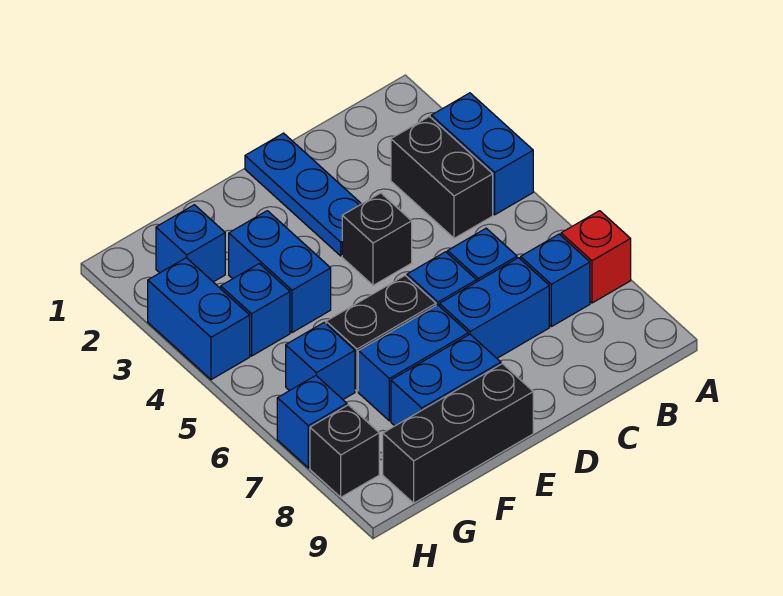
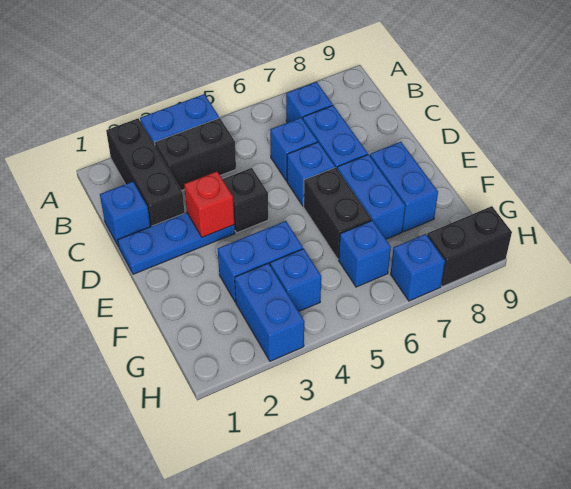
red 1x1 brick [561,211,631,303] -> red 1x1 brick moved to [184,171,234,237]
black 1x3 brick [383,364,533,503] -> black 1x3 brick moved to [106,119,185,227]
blue 1x1 brick [156,205,225,282] -> blue 1x1 brick moved to [100,182,150,247]
blue 1x2 brick [148,258,250,380] -> blue 1x2 brick turned to [235,263,304,361]
black 1x1 brick [310,405,379,497] -> black 1x2 brick [427,206,512,286]

